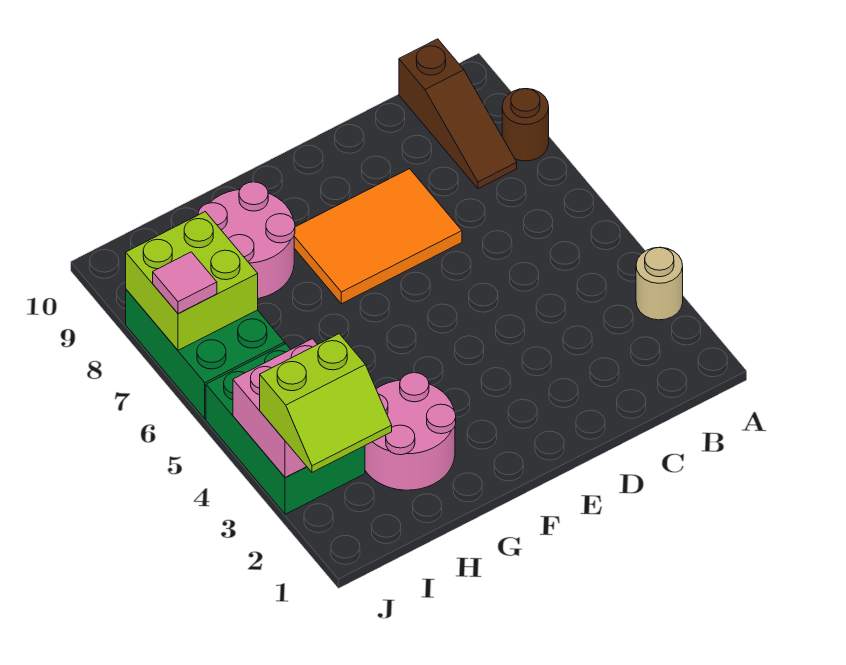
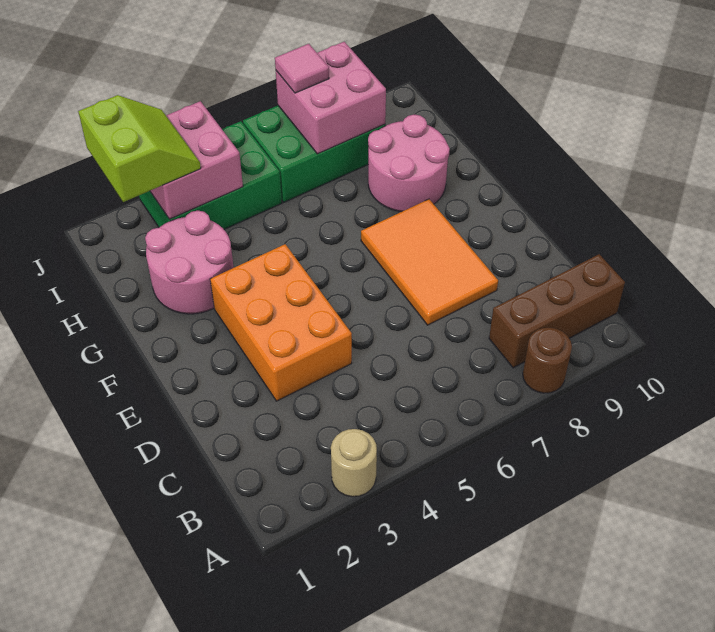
brown 1x3 slope [399,39,517,189] -> brown 1x3 brick [489,254,625,368]
none -> orange 2x3 brick [210,244,352,401]
lime 2x2 slope [260,334,392,472] -> lime 2x2 slope turned to [78,95,201,202]
lime 2x2 brick [126,212,258,350] -> pink 2x2 brick [276,42,386,154]

